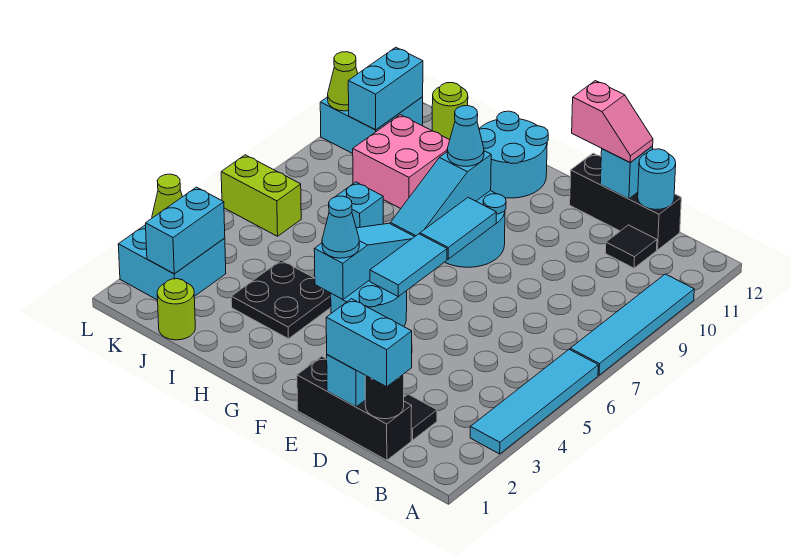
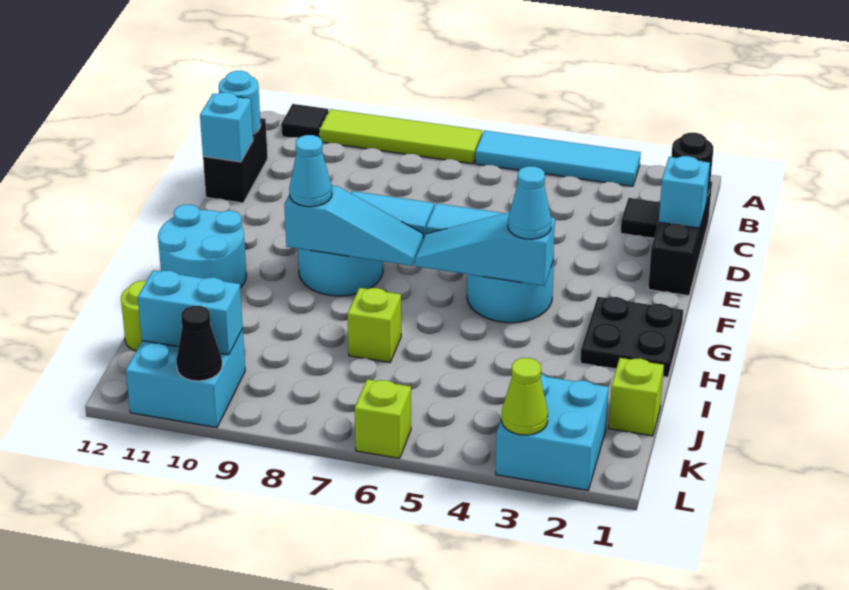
cyan 1x4 tile [570,274,694,375] -> lime 1x4 tile [320,109,482,164]
cyan 1x2 brick [326,299,412,387] -> none
black 1x1 tile [606,225,657,268] -> black 1x1 tile moved to [281,104,328,138]
black 1x3 brick [570,153,681,250] -> black 1x2 brick [203,118,268,203]
pink 1x2 slope [572,81,653,162] -> none
black 2x2 plate [231,260,331,339] -> black 2x2 plate moved to [580,297,683,377]
cyan 1x1 brick [336,182,383,228] -> lime 1x1 brick [348,288,401,362]
pink 2x2 brick [353,115,450,209] -> none
lime 1x1 round brick [157,279,195,340] -> lime 1x1 brick [609,358,664,436]
cyan 1x2 brick [146,187,225,274] -> none
lime 1x2 brick [221,155,301,236] -> lime 1x1 brick [355,379,411,458]
lime 1x1 cone [328,52,358,111] -> black 1x1 cone [176,306,222,381]

